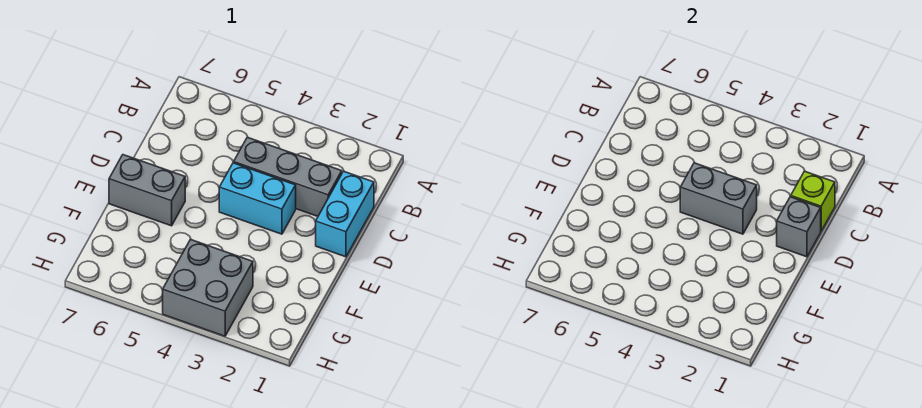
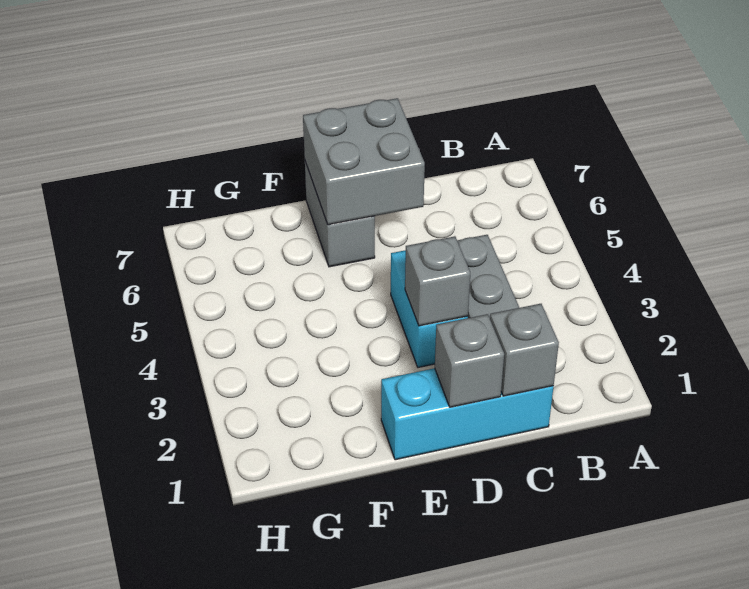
cyan 1x2 brick [316,171,374,257] -> cyan 1x3 brick [381,368,554,460]
lime 1x1 brick [791,171,835,231] -> grey 1x1 brick [490,304,559,396]
grey 1x2 brick [680,163,757,234] -> grey 1x1 brick [405,236,470,326]
grey 2x2 brick [163,240,253,336] -> grey 2x2 brick moved to [303,98,425,225]

